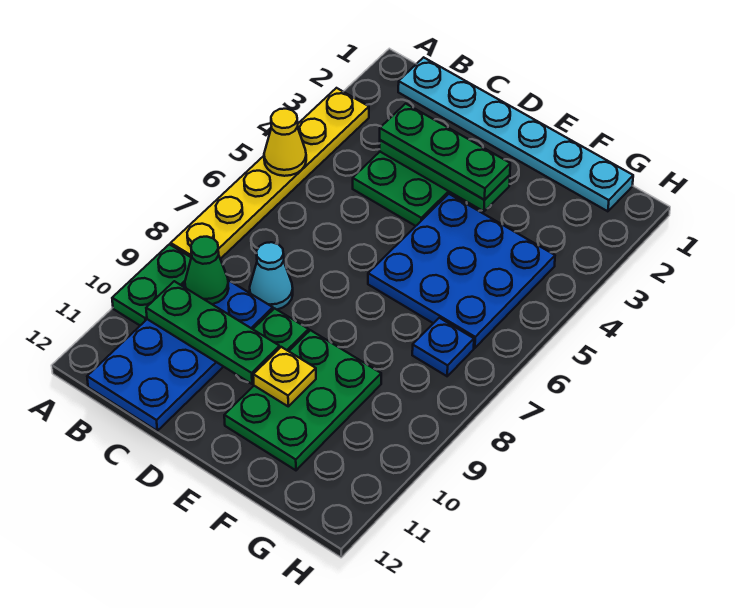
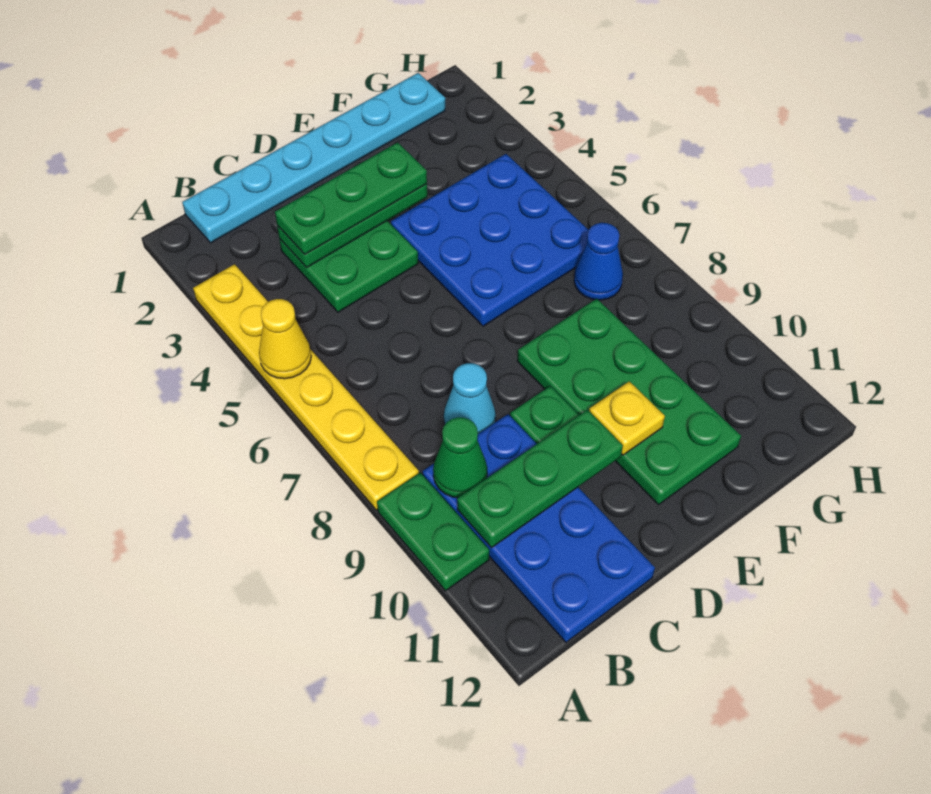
green 2x3 plate [224,330,381,470] -> green 2x4 plate [517,299,741,505]
blue 1x1 plate [412,318,474,376] -> blue 1x1 cone [574,223,623,300]

